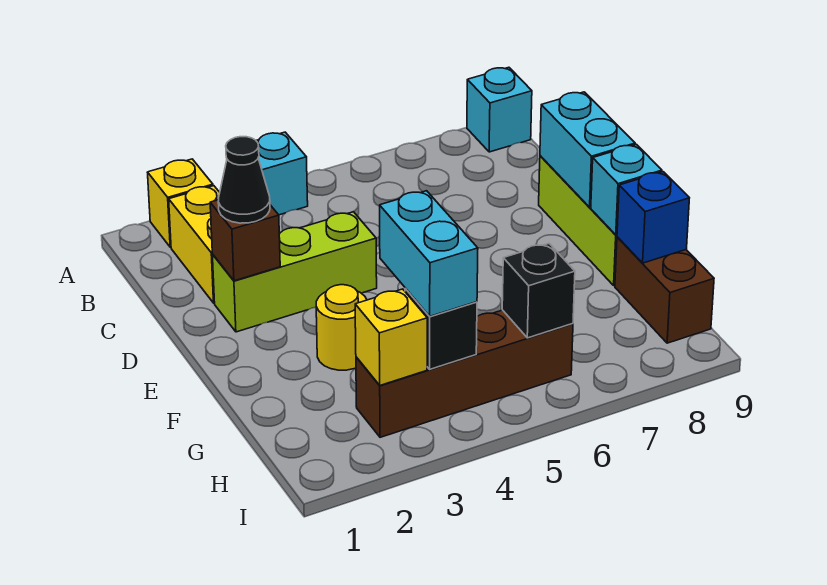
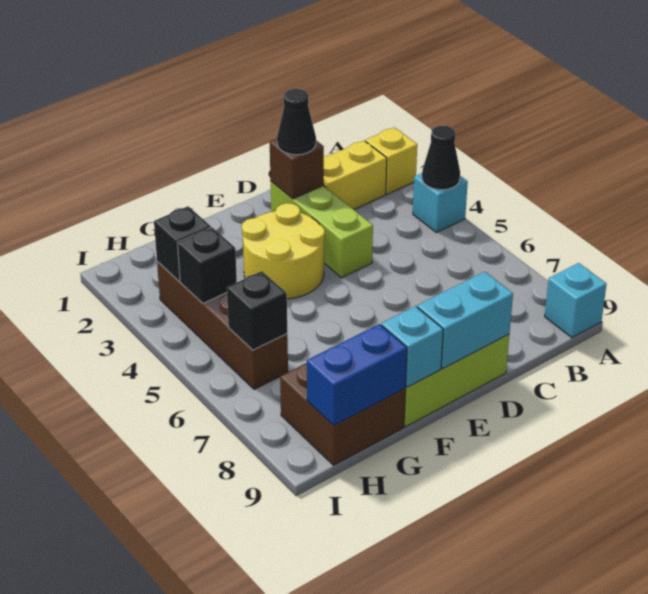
none -> black 1x1 cone [422,126,460,190]
yellow 1x1 round brick [316,285,367,370] -> yellow 2x2 round brick [242,203,325,299]
cyan 1x2 brick [380,191,478,316] -> none
brown 1x2 brick [615,237,714,343] -> brown 2x2 brick [280,363,405,465]
blue 1x1 brick [617,172,689,263] -> blue 1x2 brick [307,324,407,426]
yellow 1x1 brick [355,289,427,385] -> black 1x1 brick [154,206,211,281]

